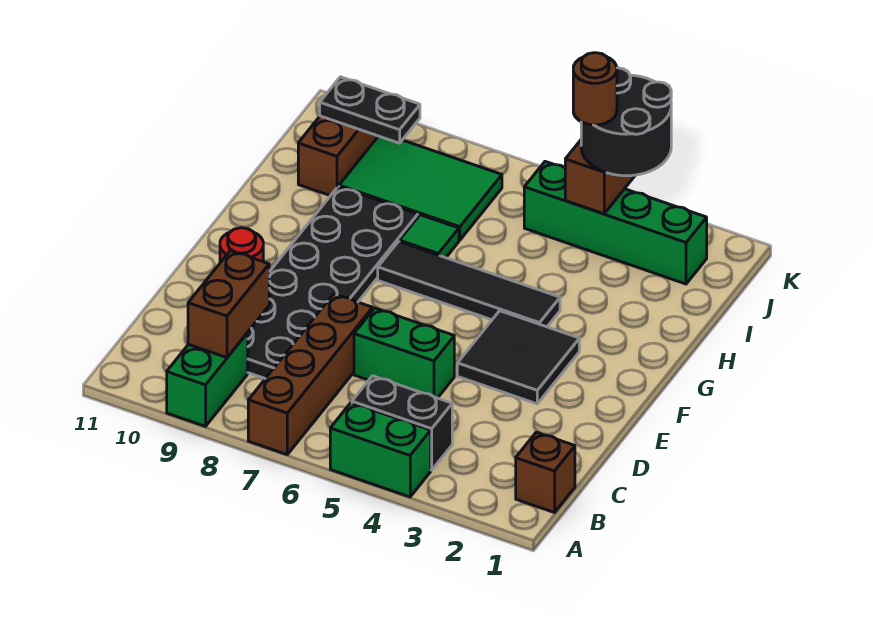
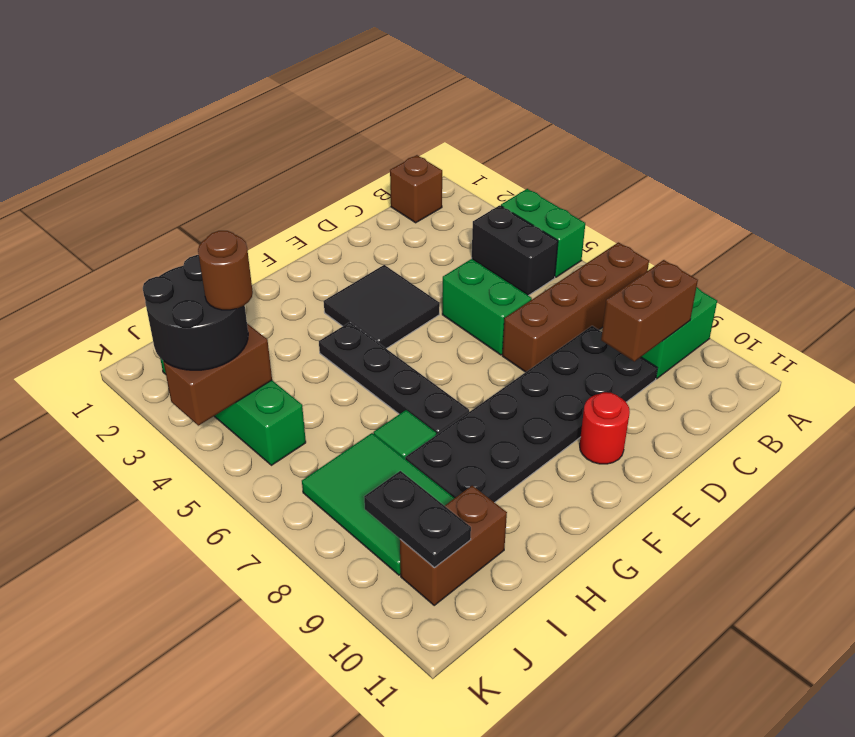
black 1x4 tile [378,242,560,327] -> black 1x4 plate [319,322,469,435]

